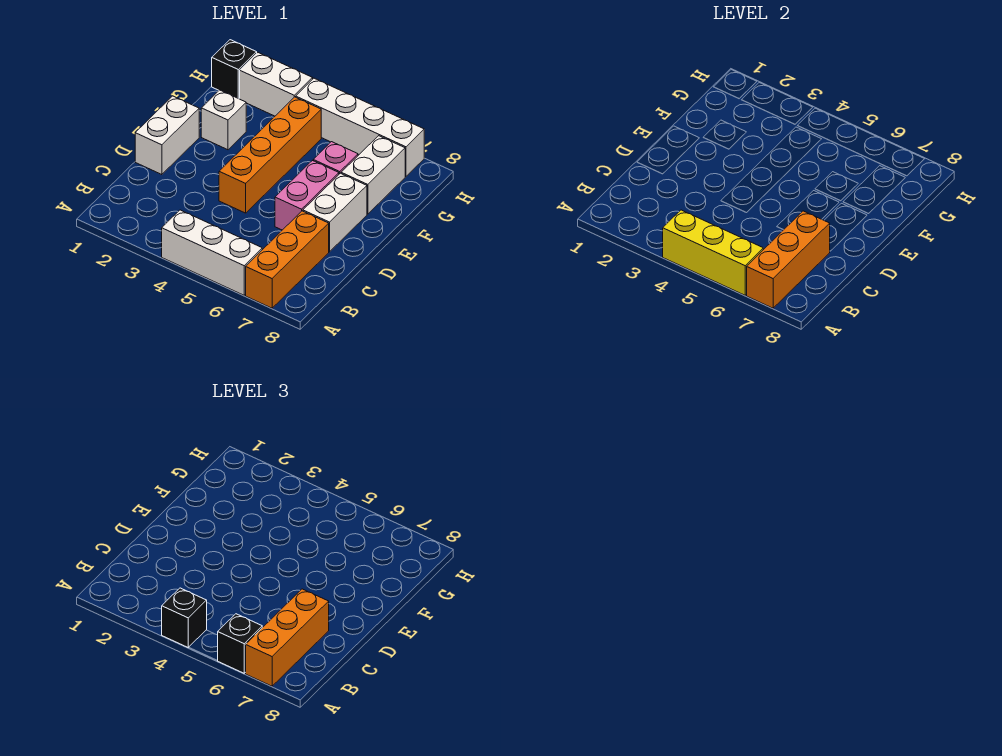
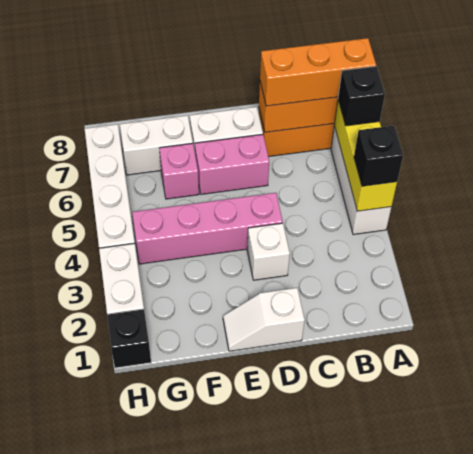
white 1x2 brick [135,96,199,175] -> white 1x2 slope [223,288,305,351]
orange 1x4 brick [219,97,321,213] -> pink 1x4 brick [132,193,283,264]
white 1x1 brick [201,90,246,150] -> white 1x1 brick moved to [247,223,290,280]

